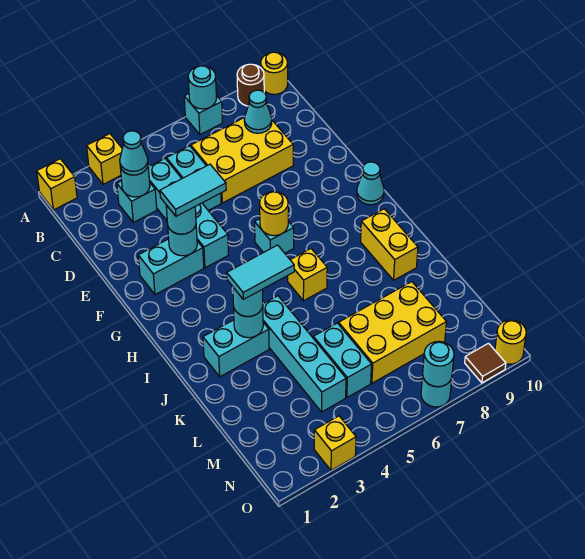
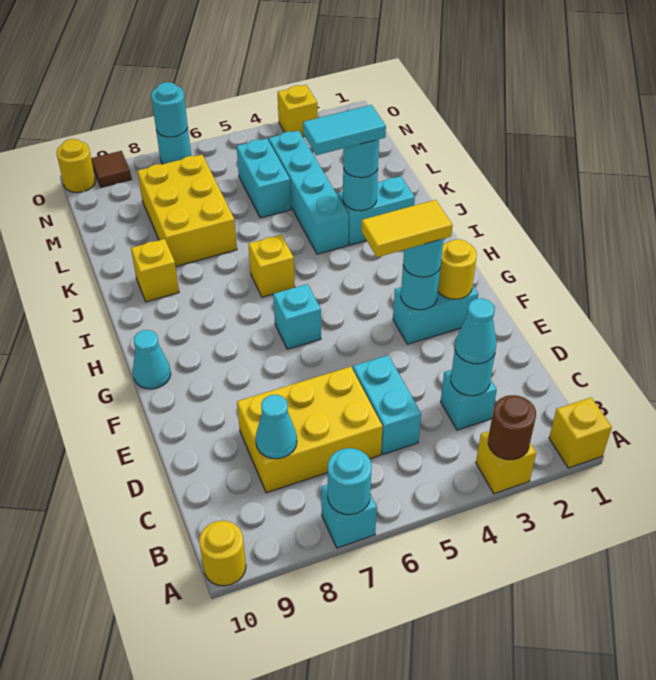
brown 1x1 round brick [237,64,264,106] -> brown 1x1 round brick moved to [488,395,536,460]
cyan 1x4 brick [148,159,229,268] -> none
cyan 1x2 tile [160,164,226,216] -> yellow 1x2 tile [361,200,453,257]
yellow 1x1 round brick [260,192,288,236] -> yellow 1x1 round brick moved to [438,239,477,299]
yellow 1x2 brick [361,209,418,280] -> yellow 1x1 brick [131,239,179,302]
yellow 2x3 brick [339,282,446,383] -> yellow 2x3 brick turned to [138,155,237,266]

